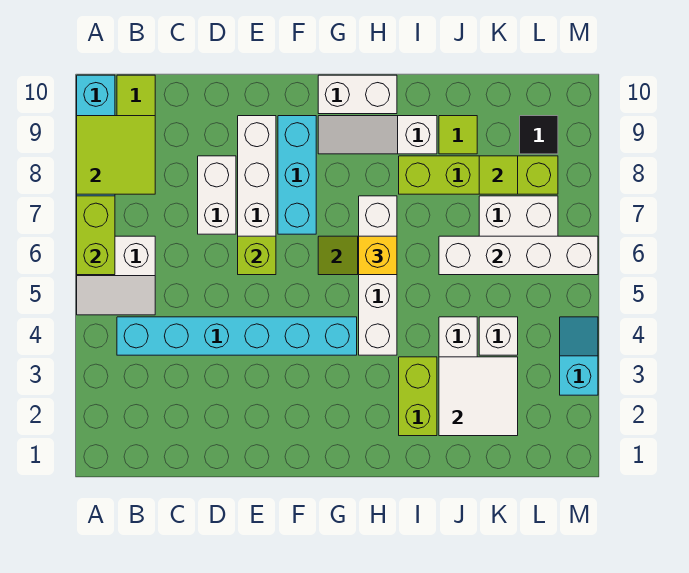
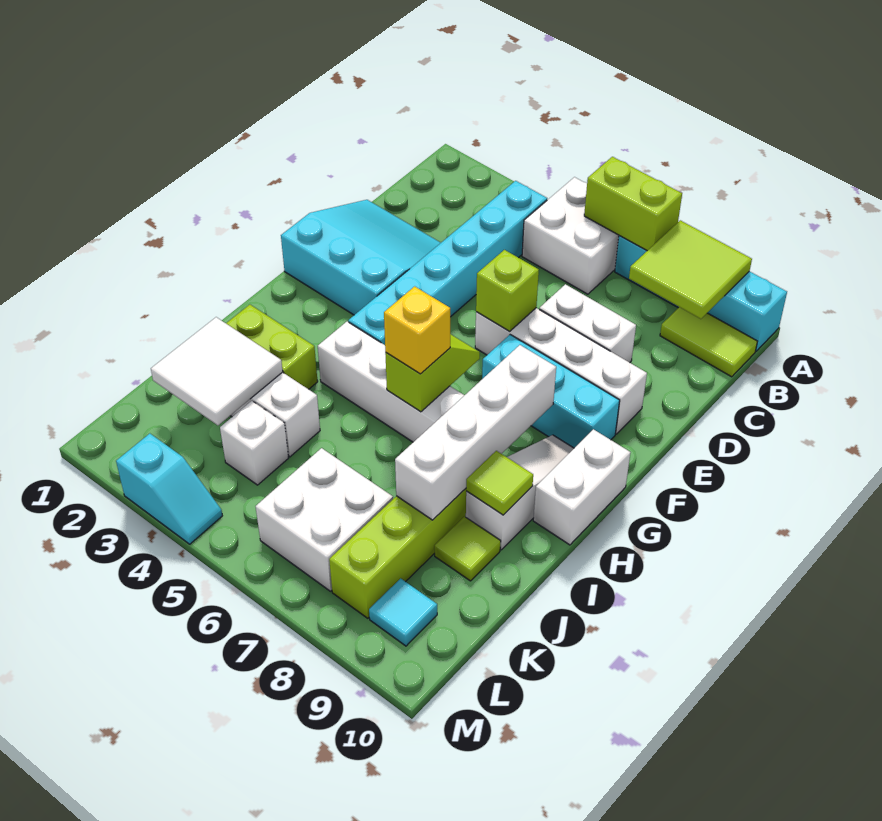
white 2x2 slope [77,236,155,315] -> white 2x2 brick [522,177,619,294]
none -> cyan 3x3 slope [281,200,441,315]
white 1x4 brick [439,236,598,275] -> white 1x4 brick moved to [395,345,556,520]
lime 1x1 tile [479,156,518,194] -> lime 1x1 tile moved to [466,451,533,515]
black 1x1 tile [520,116,558,154] -> cyan 1x1 tile [369,578,437,646]

